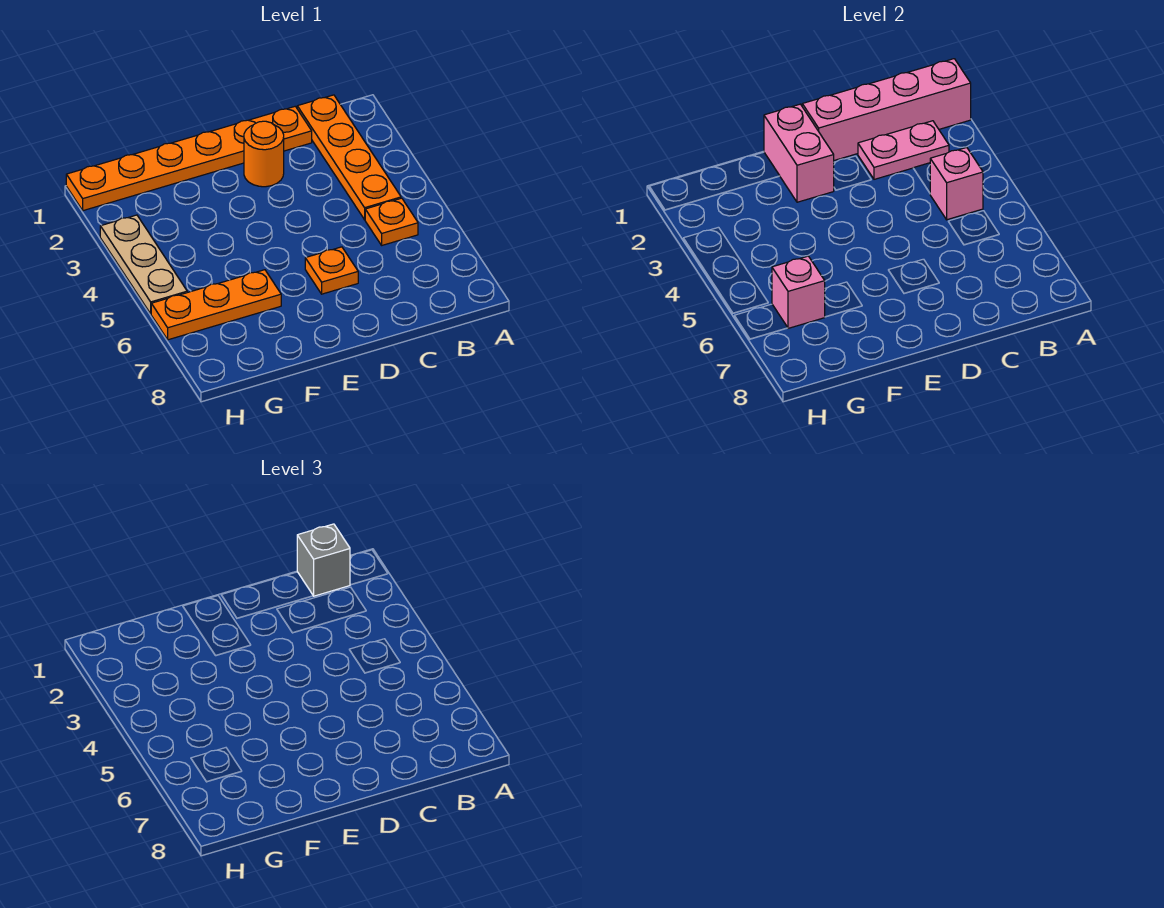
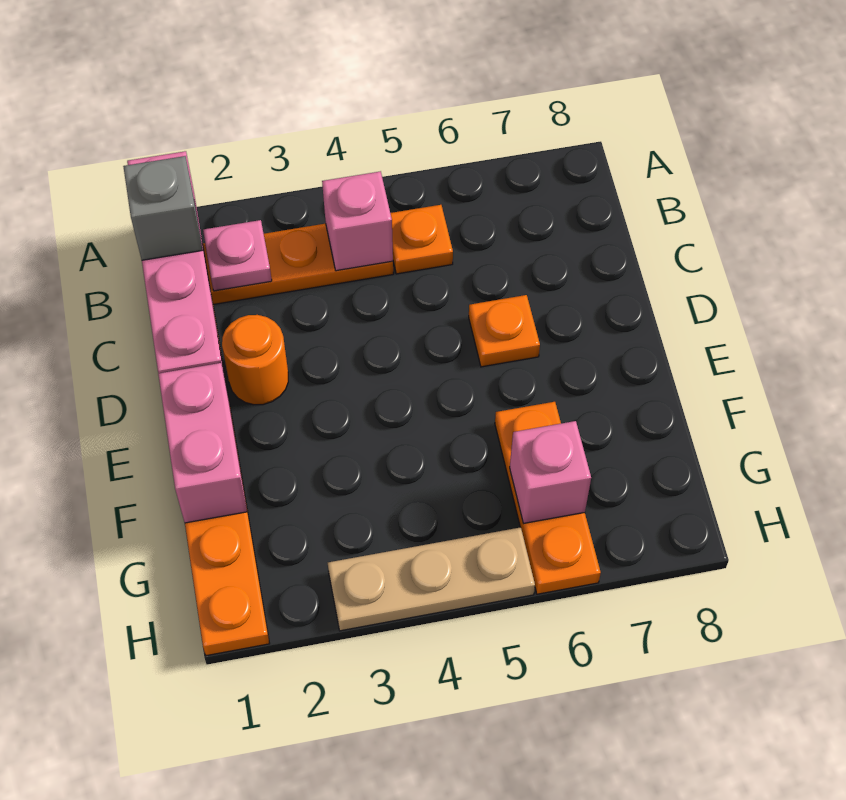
pink 1x2 plate [858,121,949,179] -> pink 1x1 plate [203,220,272,291]
pink 1x2 brick [764,104,834,202] -> pink 1x2 brick turned to [158,363,247,523]

